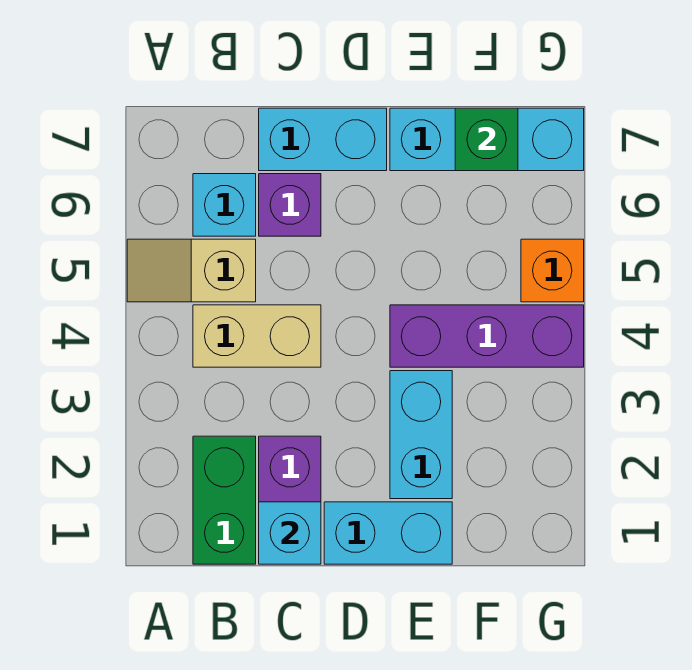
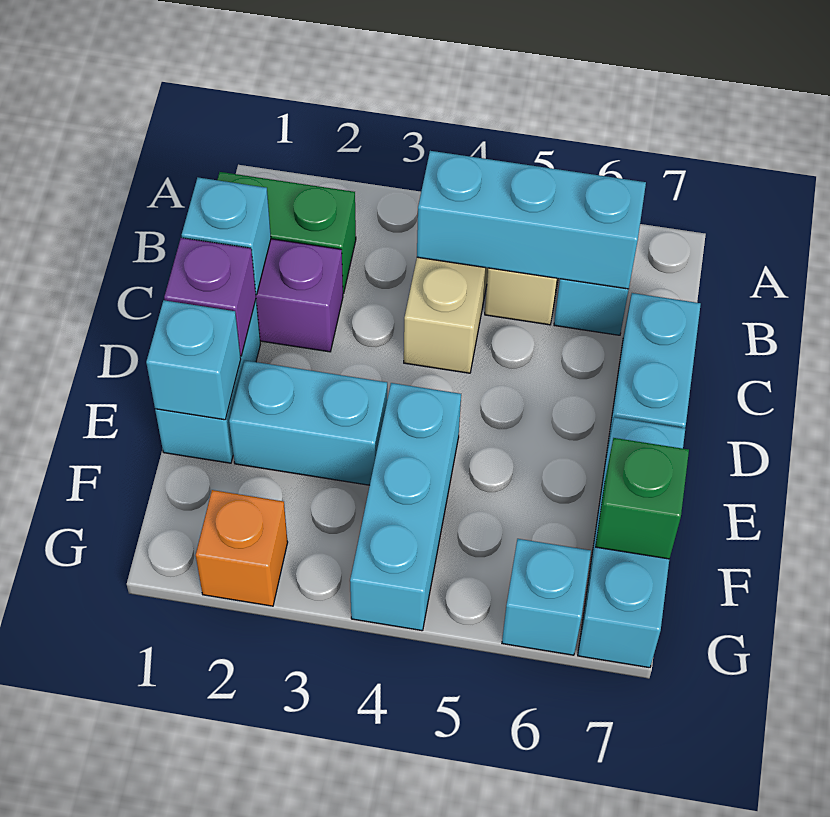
none -> cyan 1x3 brick [417,151,646,289]
purple 1x1 brick [259,174,321,236] -> purple 1x1 brick moved to [164,238,256,356]
none -> cyan 1x1 brick [146,300,241,420]
purple 1x3 brick [390,305,584,367] -> cyan 1x3 brick [350,383,461,631]
orange 1x1 brick [521,239,584,302] -> orange 1x1 brick moved to [196,490,288,606]
none -> cyan 1x1 brick [502,539,591,655]

